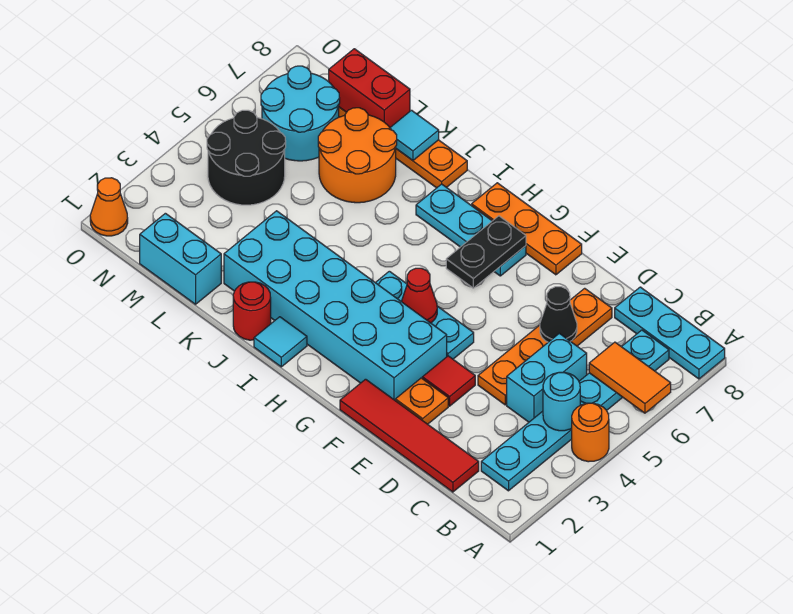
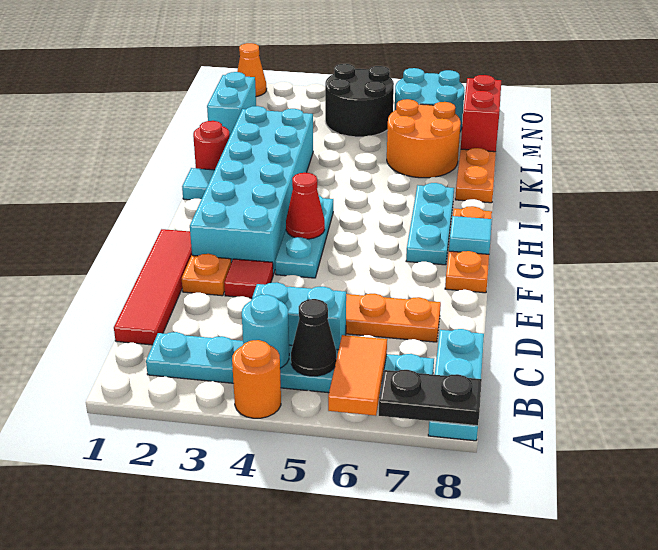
black 1x1 cone [540,287,577,342] -> black 1x1 cone moved to [291,299,336,376]
black 1x2 plate [446,216,526,288] -> black 1x2 plate moved to [379,370,482,426]
cyan 1x1 tile [390,110,439,161] -> cyan 1x1 tile moved to [449,216,492,254]

